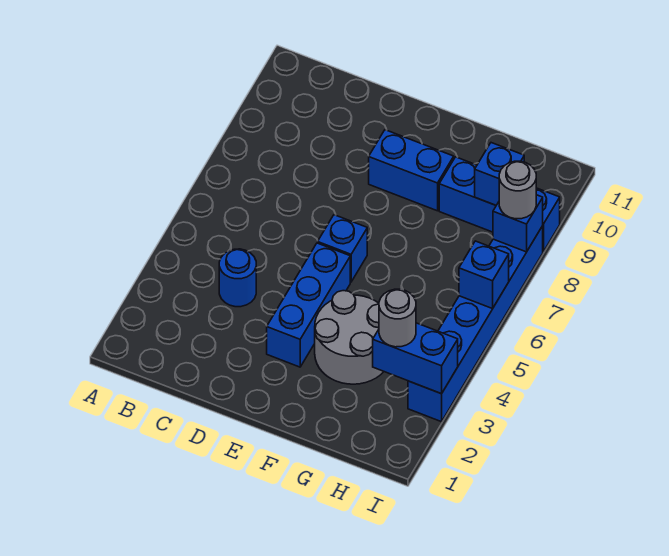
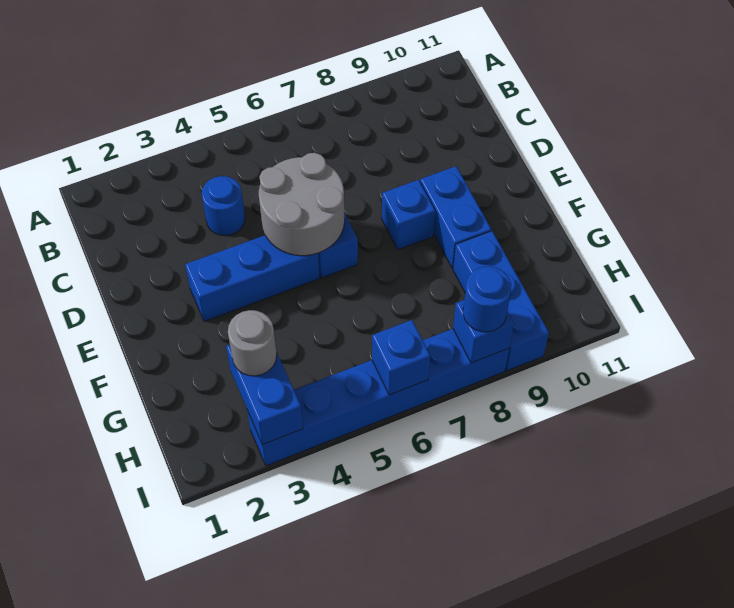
grey 2x2 round brick [315,291,384,384] -> grey 2x2 round brick moved to [259,153,345,256]
blue 1x1 brick [475,143,524,205] -> blue 1x1 brick moved to [382,180,435,250]
grey 1x1 round brick [499,161,536,219] -> blue 1x1 round brick [463,267,511,332]

